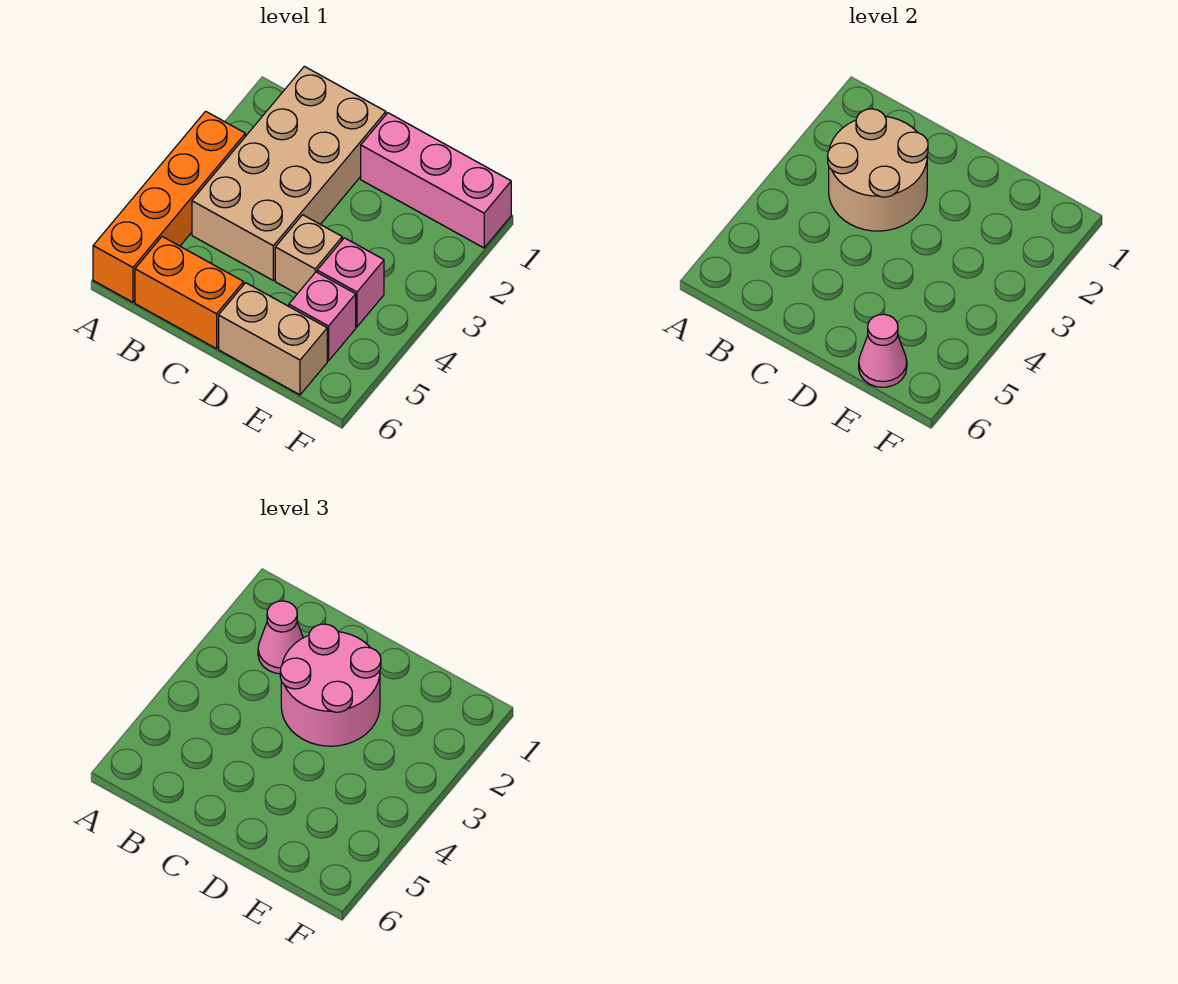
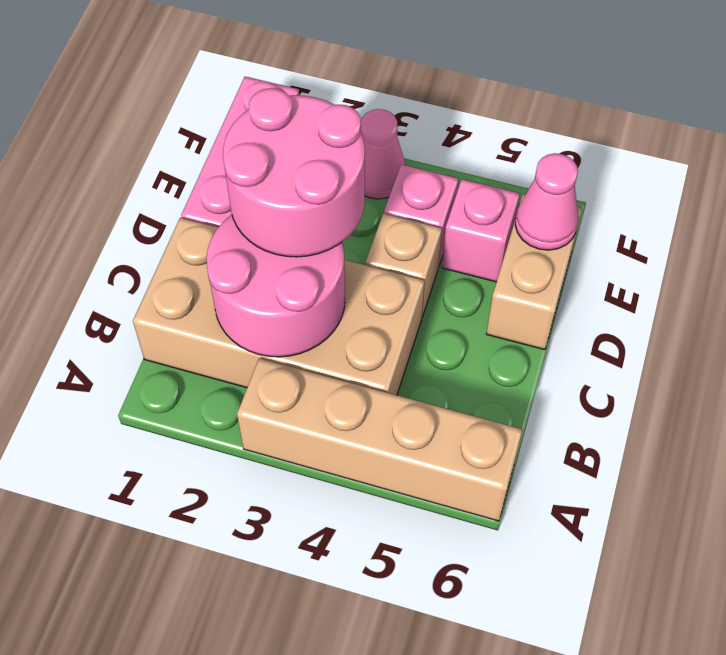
orange 1x4 brick [93,111,245,302] -> tan 1x4 brick [237,358,523,521]
tan 2x2 round brick [828,109,928,231] -> pink 2x2 round brick [207,215,345,357]
pink 1x1 cone [258,601,303,674] -> pink 1x1 cone moved to [361,109,405,199]
orange 1x2 brick [135,237,244,349] -> none

